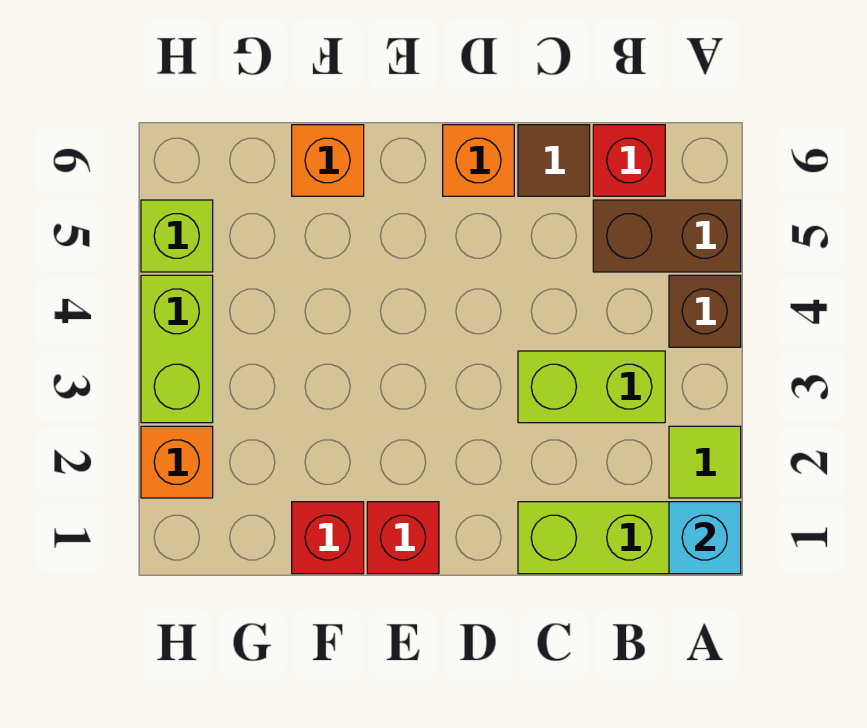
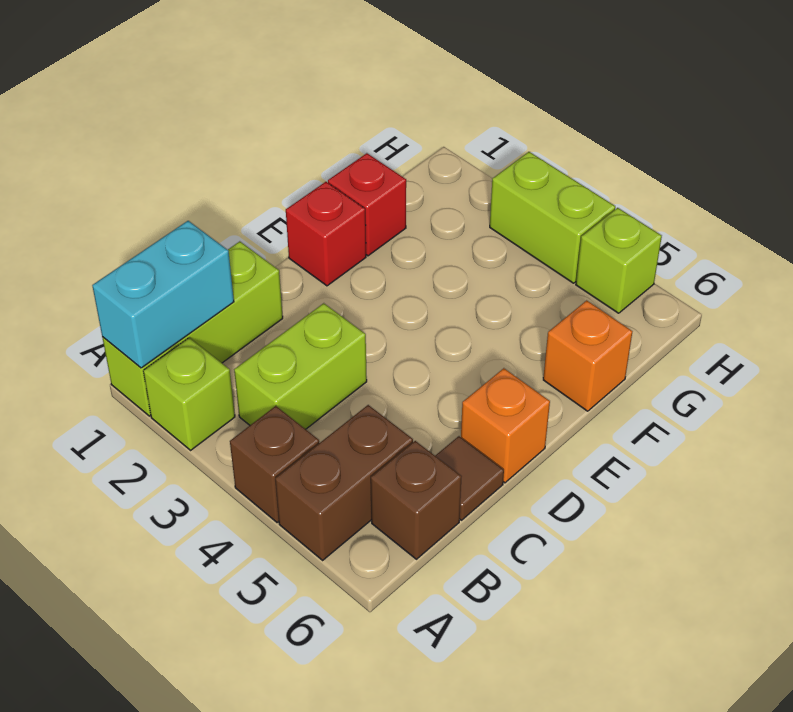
cyan 1x1 brick [669,502,741,574] -> cyan 1x2 brick [92,221,234,368]
lime 1x1 tile [669,426,741,498] -> lime 1x1 brick [144,338,235,450]
red 1x1 brick [593,125,665,196] -> brown 1x1 brick [371,441,462,559]
orange 1x1 brick [141,426,213,498] -> none

